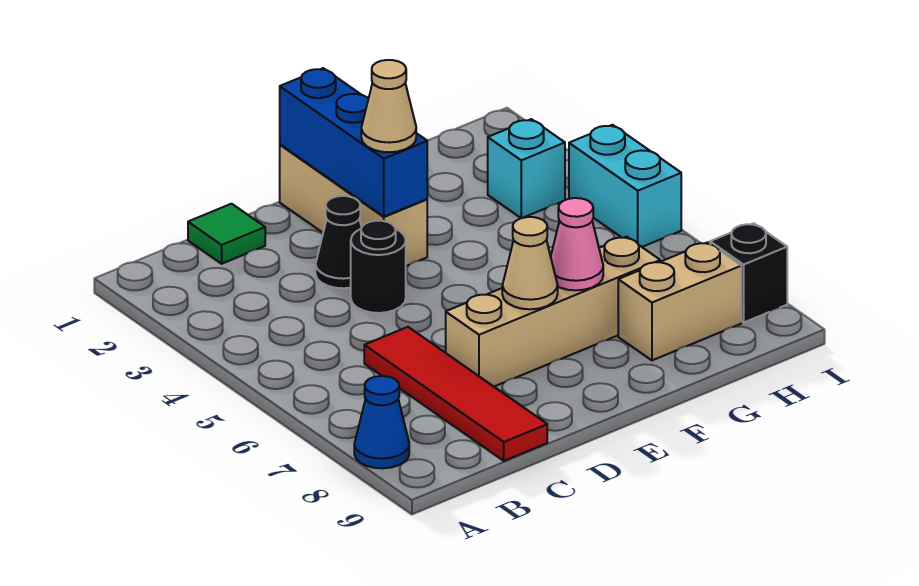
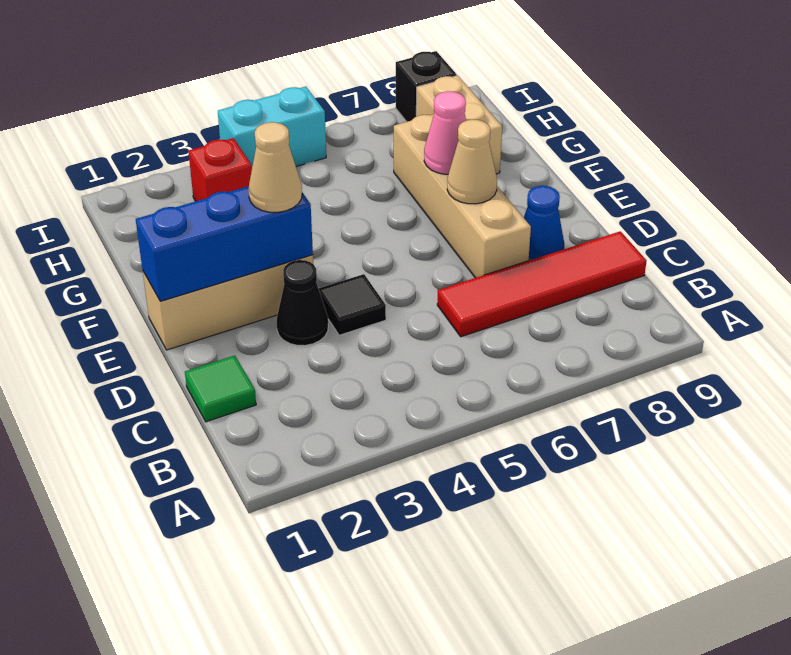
blue 1x1 cone [354,376,409,468] -> blue 1x1 cone moved to [524,186,564,261]
black 1x1 round brick [351,221,406,313] -> black 1x1 tile [319,274,386,335]
cyan 1x1 brick [488,119,565,218] -> red 1x1 brick [188,138,252,201]

